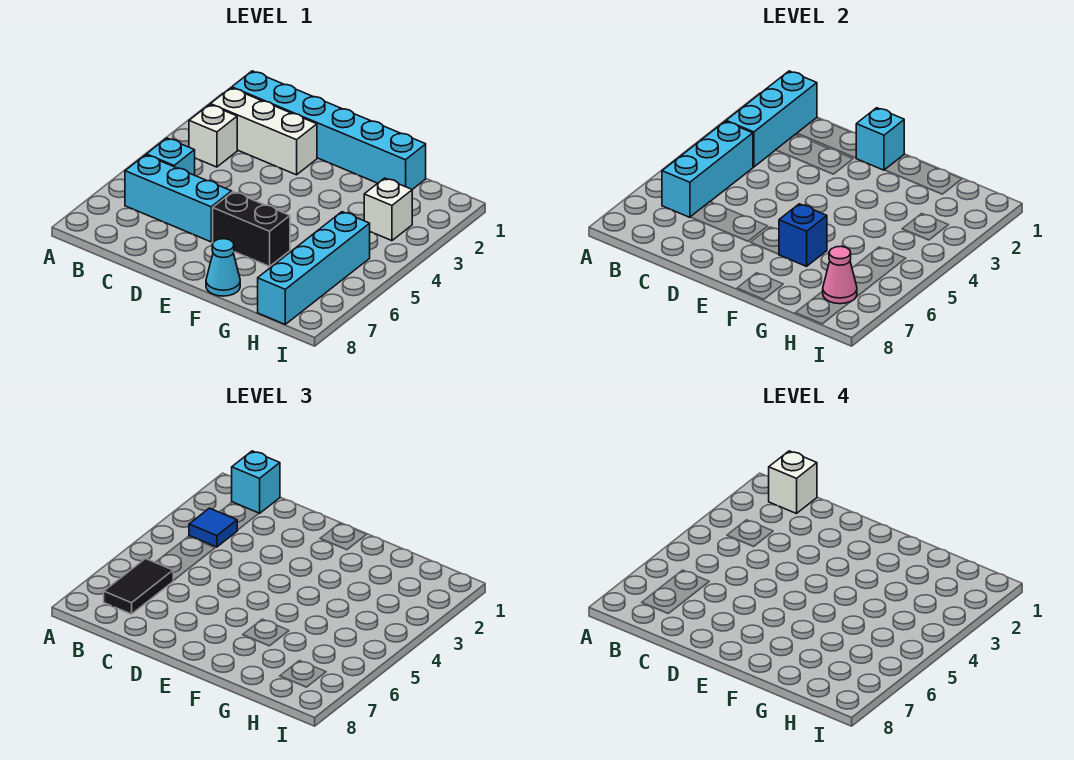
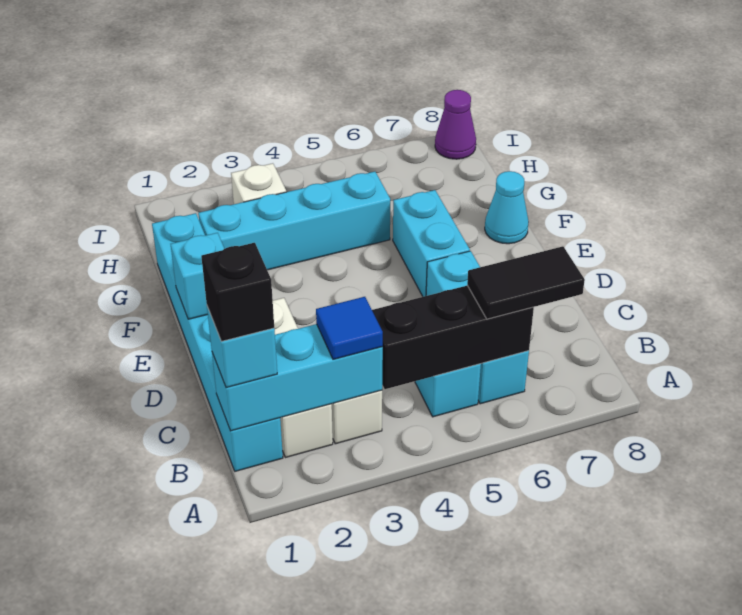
white 1x1 brick [769,451,817,514] -> black 1x1 brick [201,243,274,341]
cyan 1x3 brick [662,121,753,217] -> black 1x3 brick [372,285,534,389]
black 1x2 brick [213,192,290,266] -> cyan 1x2 brick [393,190,470,297]
blue 1x1 brick [779,204,827,266] -> none
cyan 1x4 brick [258,212,370,324] -> cyan 1x4 brick moved to [198,172,390,270]
pink 1x1 cone [823,246,857,304] -> none
none -> purple 1x1 cone [435,90,476,159]

